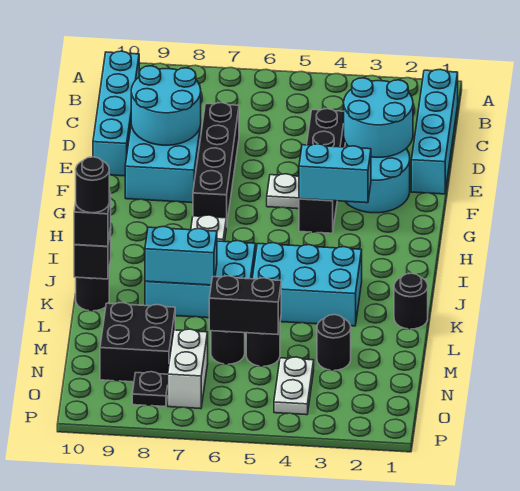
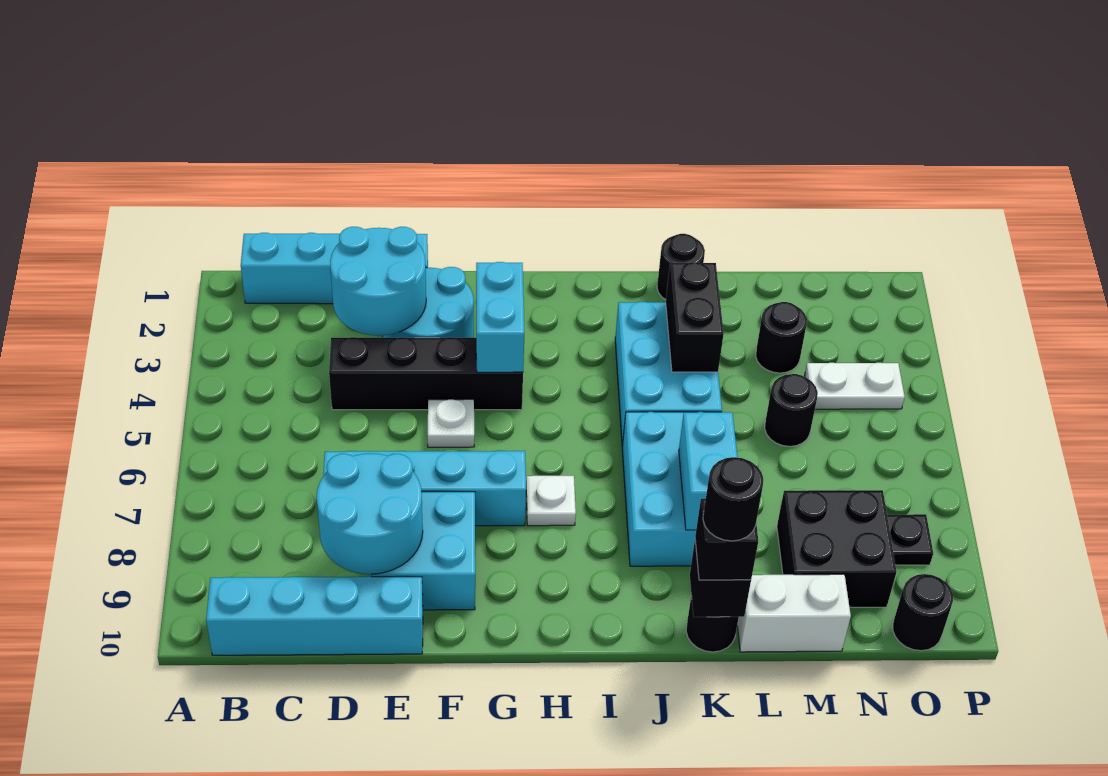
black 1x4 brick [193,103,239,227] -> cyan 1x4 brick [323,451,526,526]
black 1x2 brick [209,276,281,335] -> black 1x2 brick moved to [666,262,724,372]
black 1x1 round brick [211,331,245,364] -> black 1x1 round brick moved to [893,574,953,651]
white 1x2 brick [168,329,208,409] -> white 1x2 brick moved to [737,574,851,652]

